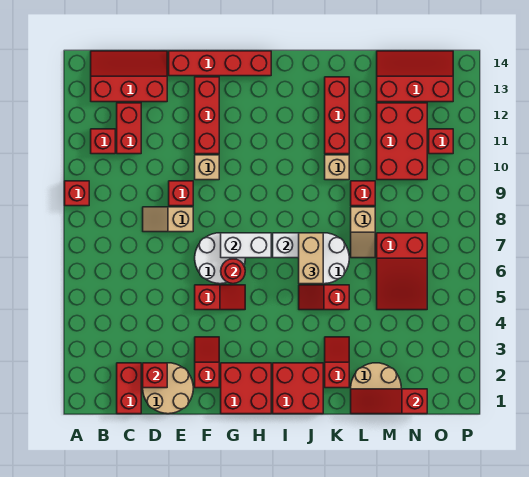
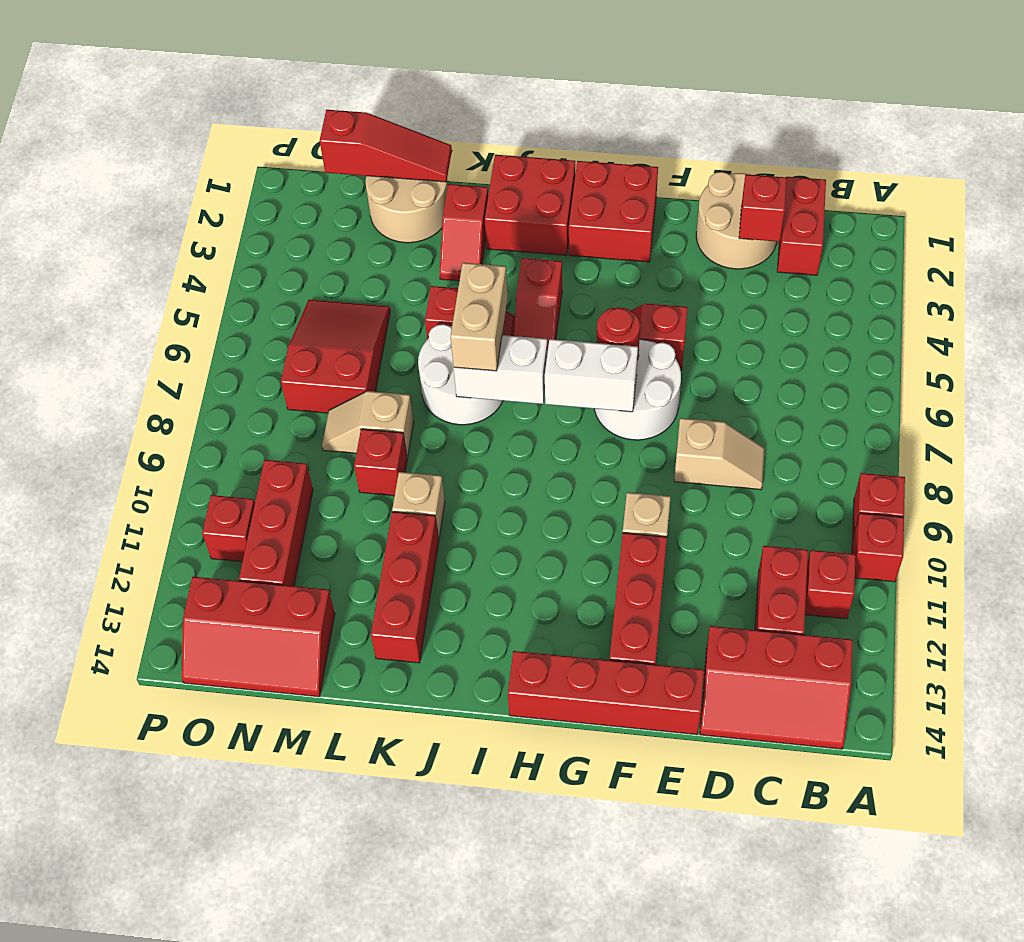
red 1x1 brick [169,181,193,206] -> red 1x1 brick moved to [852,513,904,582]
red 1x2 slope [195,337,219,388] -> red 1x2 slope moved to [514,258,562,351]
tan 1x2 slope [351,207,375,258] -> tan 1x2 slope turned to [322,391,414,458]
red 2x3 brick [377,103,427,180] -> red 1x3 brick [239,460,313,586]

